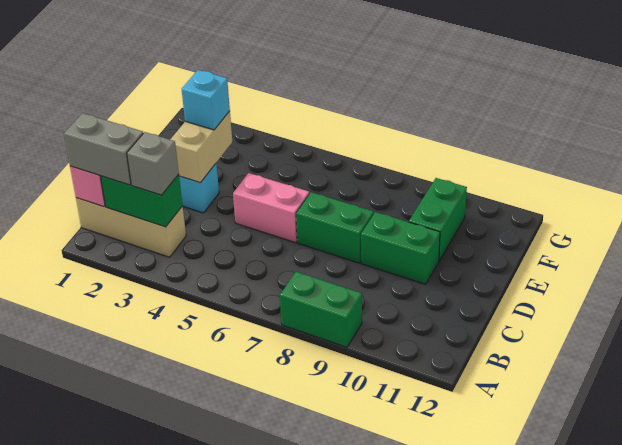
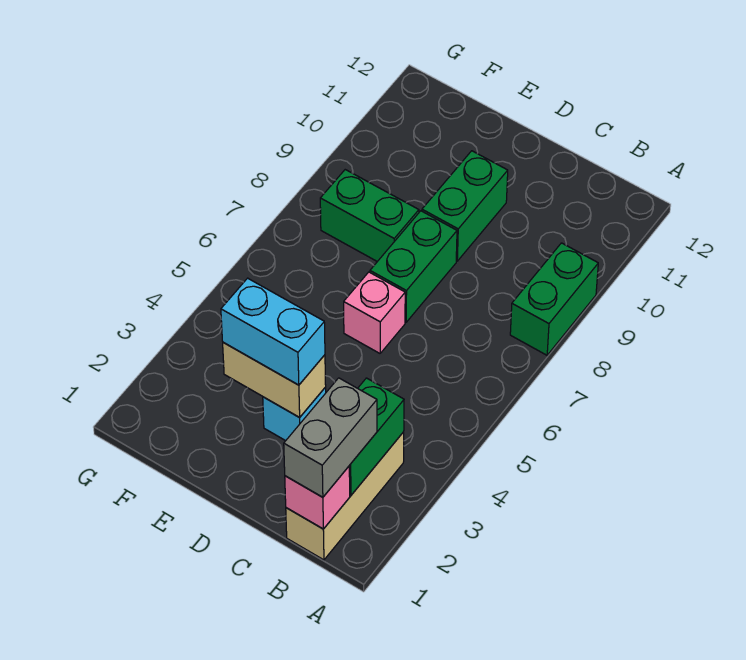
grey 1x1 brick [127,132,179,195] -> none
pink 1x2 brick [233,173,309,243] -> pink 1x1 brick [344,272,405,353]
cyan 1x1 brick [182,70,230,130] -> cyan 1x2 brick [221,278,325,385]
green 1x2 brick [409,178,467,261] -> green 1x2 brick moved to [320,170,419,262]

